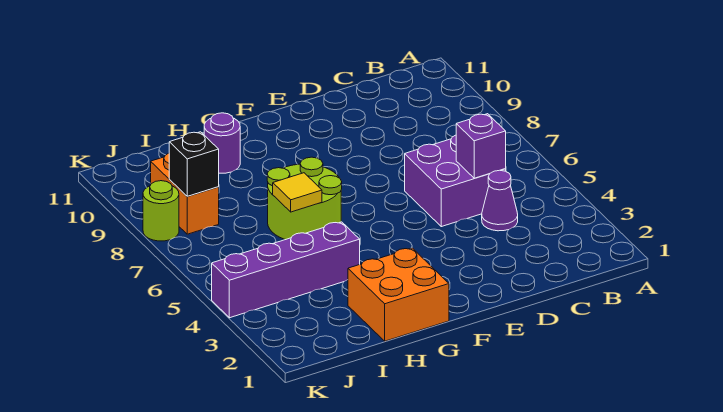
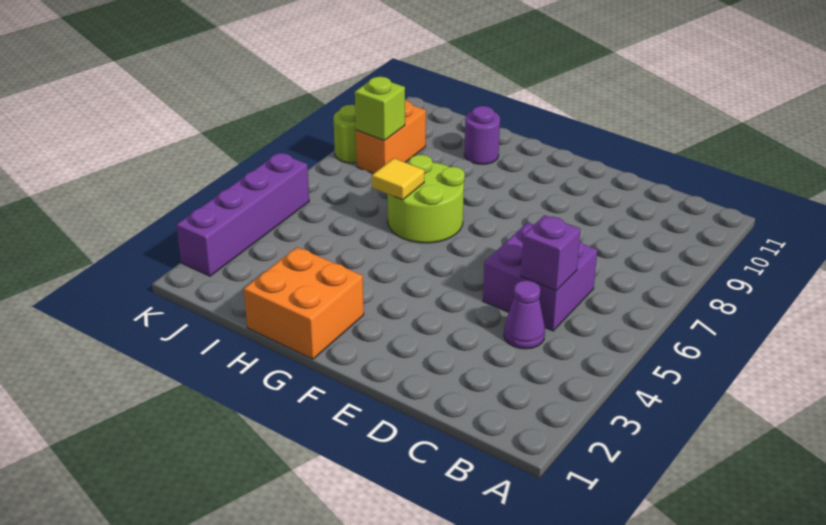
purple 1x4 brick [212,222,360,318] -> purple 1x4 brick turned to [176,153,309,276]
black 1x1 brick [169,132,219,196] -> lime 1x1 brick [355,77,405,141]

